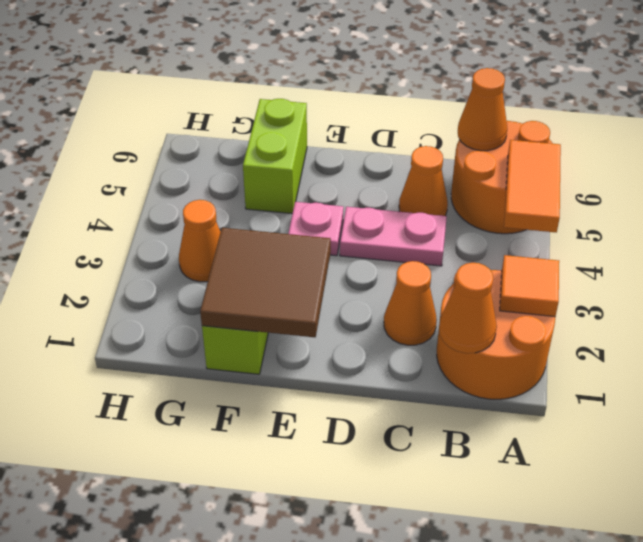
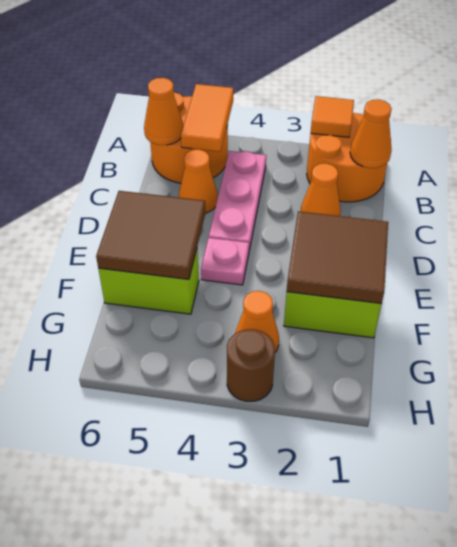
orange 1x2 tile [504,140,561,232] -> orange 1x2 tile turned to [181,84,233,152]
pink 1x2 plate [340,207,447,266] -> pink 1x3 plate [209,151,266,250]
none -> brown 2x2 tile [96,191,206,279]
none -> brown 1x1 round brick [227,329,275,401]

